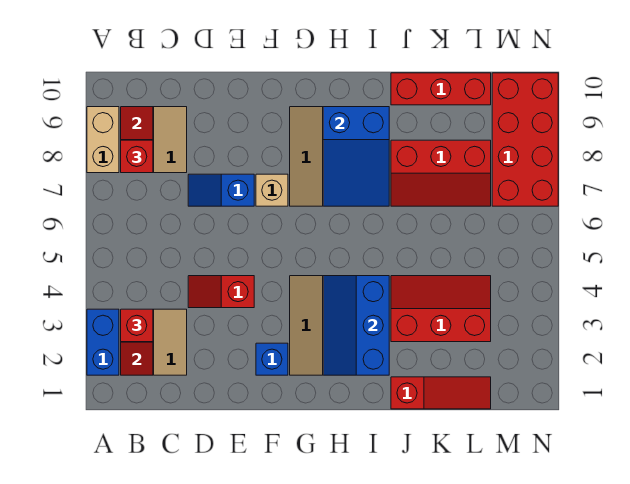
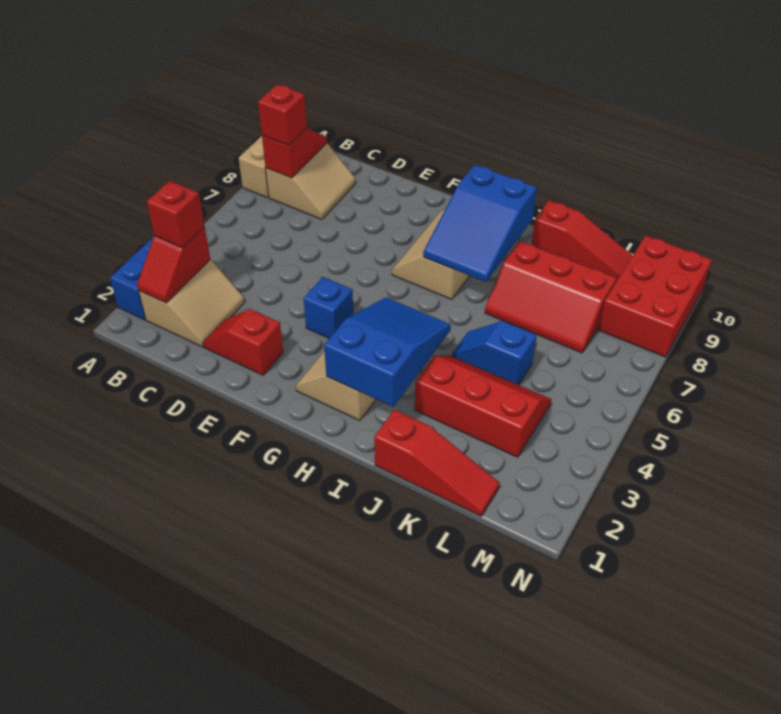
red 1x2 slope [188,276,254,308] -> red 1x2 slope moved to [203,309,283,375]
blue 1x2 slope [188,174,254,206] -> blue 1x2 slope moved to [451,321,537,385]
blue 1x1 brick [256,343,288,375] -> blue 1x1 brick moved to [304,277,353,338]
tan 1x1 brick [256,174,288,206] -> none
blue 2x3 slope [323,276,389,375] -> blue 2x3 slope turned to [324,297,451,407]
red 1x3 brick [391,73,491,105] -> red 1x3 slope [532,201,633,282]
red 2x4 brick [492,73,558,206] -> red 2x3 brick [599,236,712,357]

